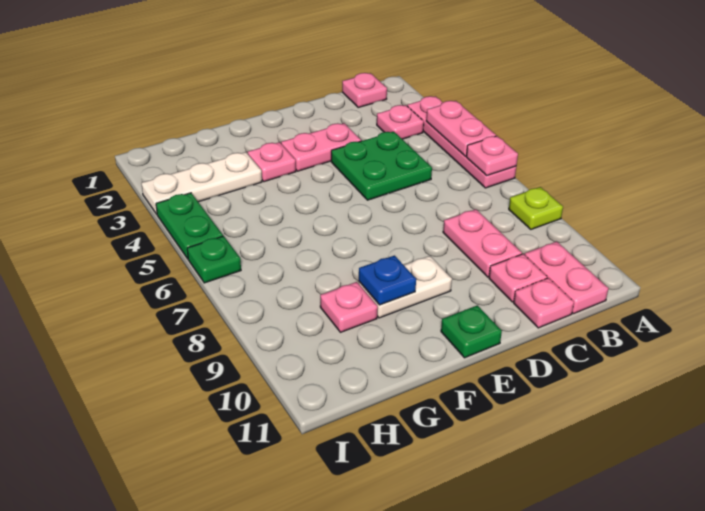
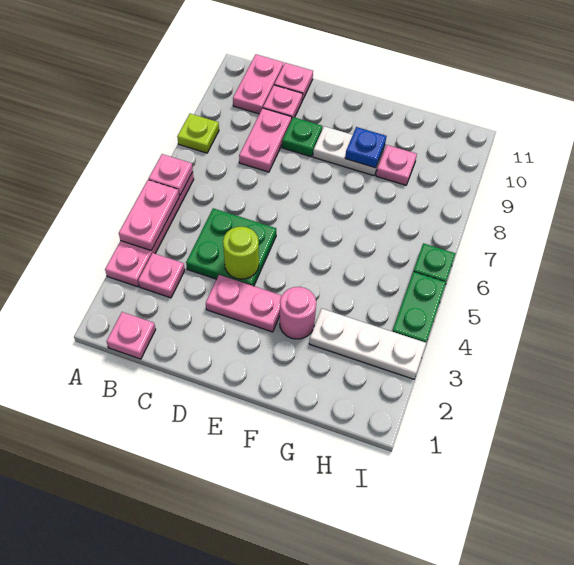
none -> lime 1x1 round brick [223,227,259,279]
green 1x1 plate [441,305,502,358] -> green 1x1 plate moved to [282,117,322,157]
pink 1x1 plate [248,142,296,182] -> pink 1x1 round brick [280,287,316,339]

